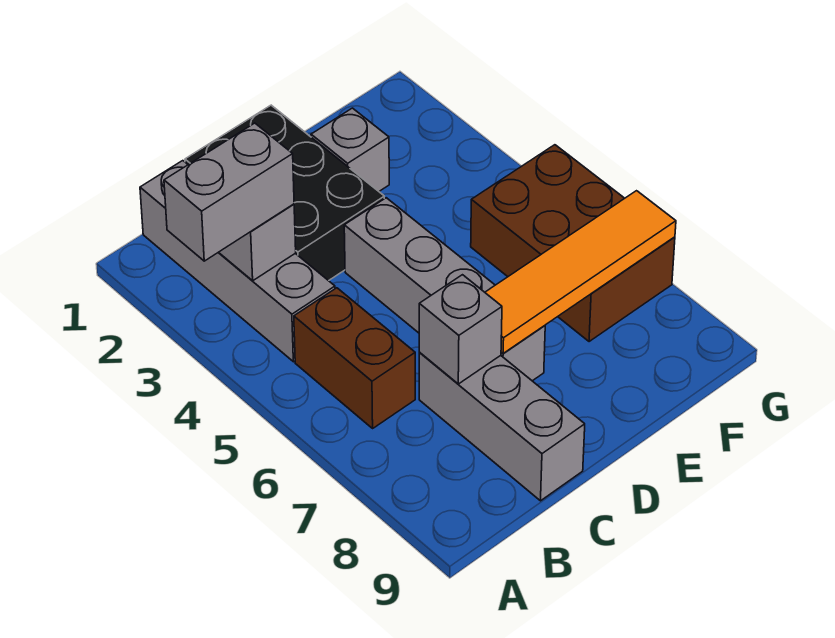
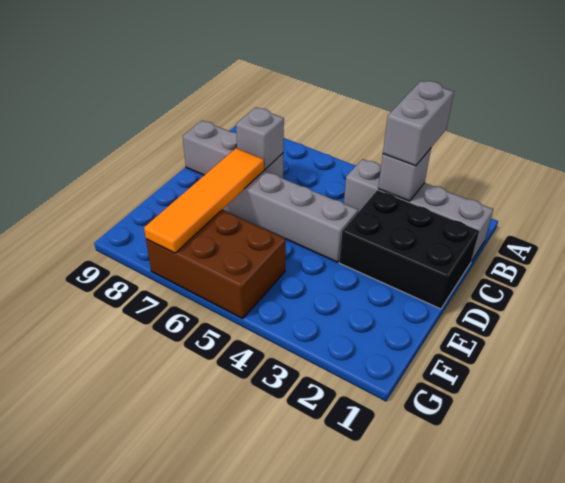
brown 1x2 brick [294,288,415,428] -> none
grey 1x1 brick [311,108,389,191] -> none

